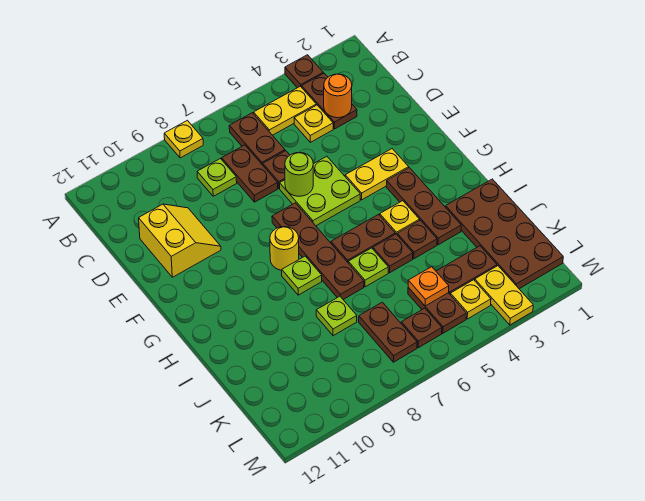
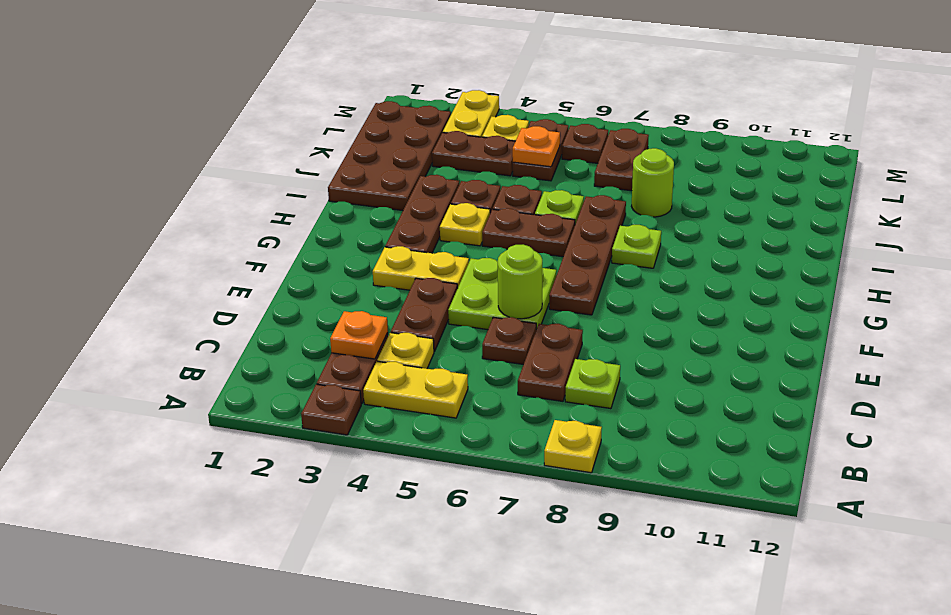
brown 1x2 plate [229,113,285,165] -> brown 1x2 plate moved to [391,278,458,352]
orange 1x1 round brick [324,74,352,118] -> orange 1x1 plate [330,311,388,359]
yellow 2x2 slope [139,204,221,277] -> none
yellow 1x1 round brick [270,226,299,270] -> none
lime 1x1 plate [316,296,357,336] -> lime 1x1 round brick [631,148,674,217]

